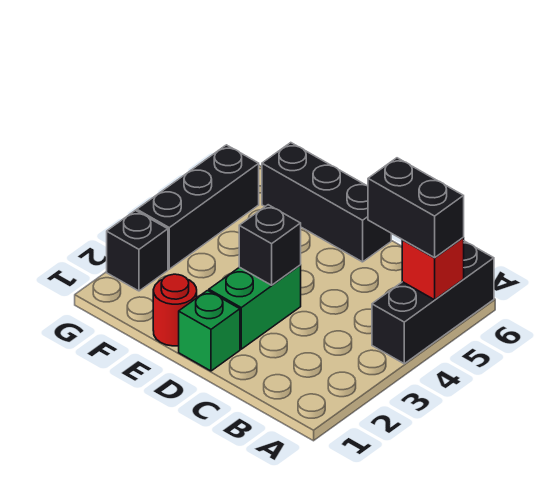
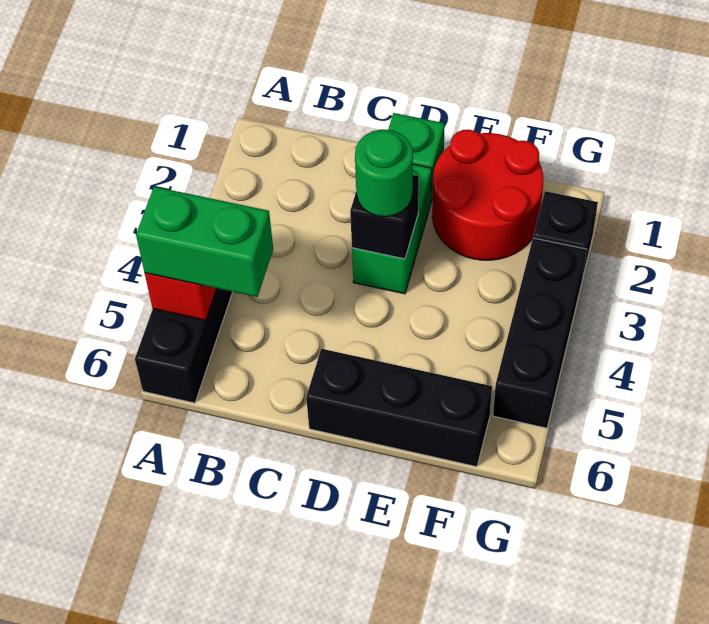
black 1x2 brick [368,158,464,258] -> green 1x2 brick [136,187,273,297]
none -> green 1x1 round brick [355,129,413,217]
red 1x1 round brick [153,274,197,346] -> red 2x2 round brick [432,130,543,260]

